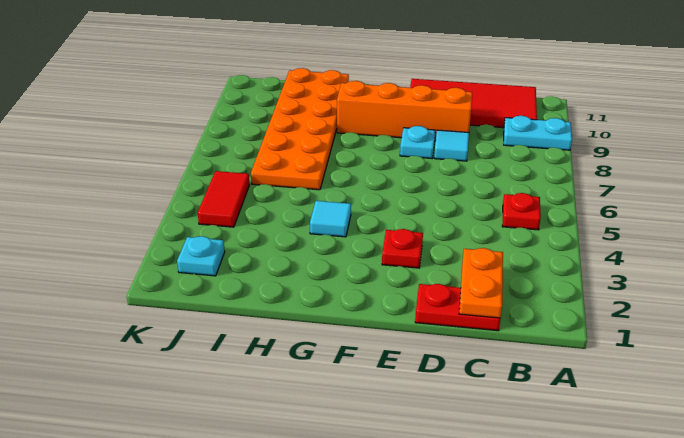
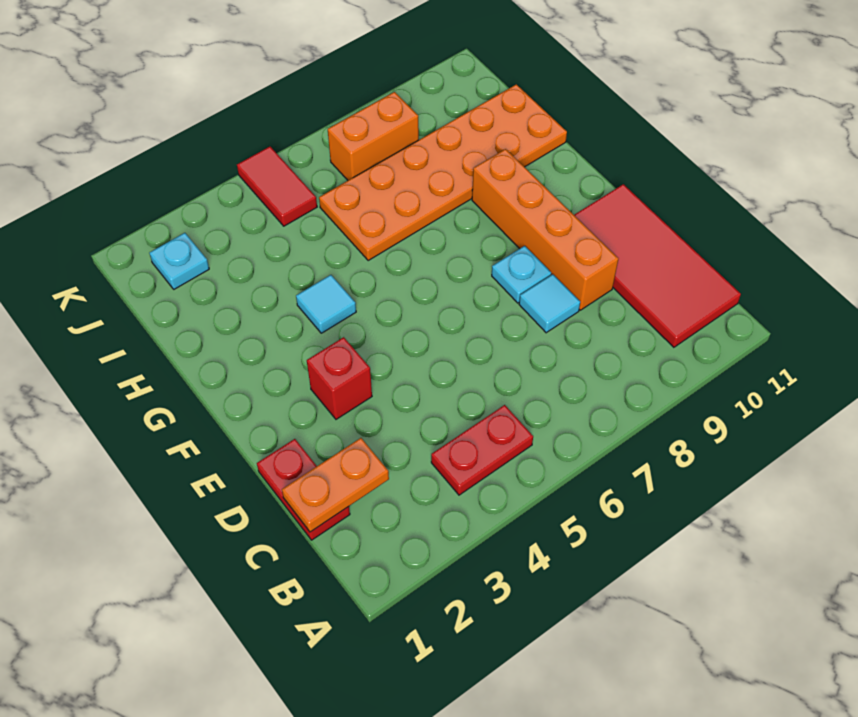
cyan 1x2 plate [504,116,572,150] -> none
red 1x1 plate [502,193,541,230] -> red 1x2 plate [431,405,533,495]
red 1x1 plate [382,229,423,268] -> red 1x1 brick [307,337,372,419]
red 1x2 tile [198,171,250,227] -> red 1x2 tile turned to [237,147,317,226]
none -> orange 1x2 brick [328,92,419,180]

